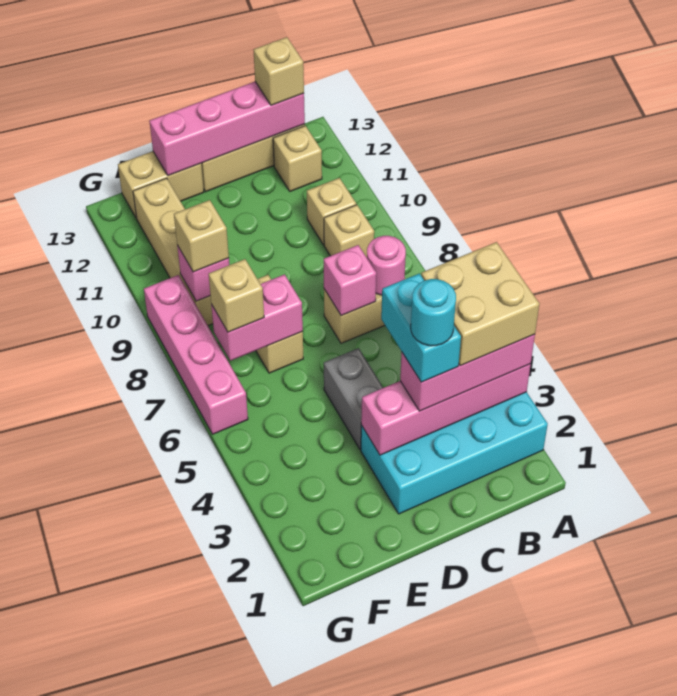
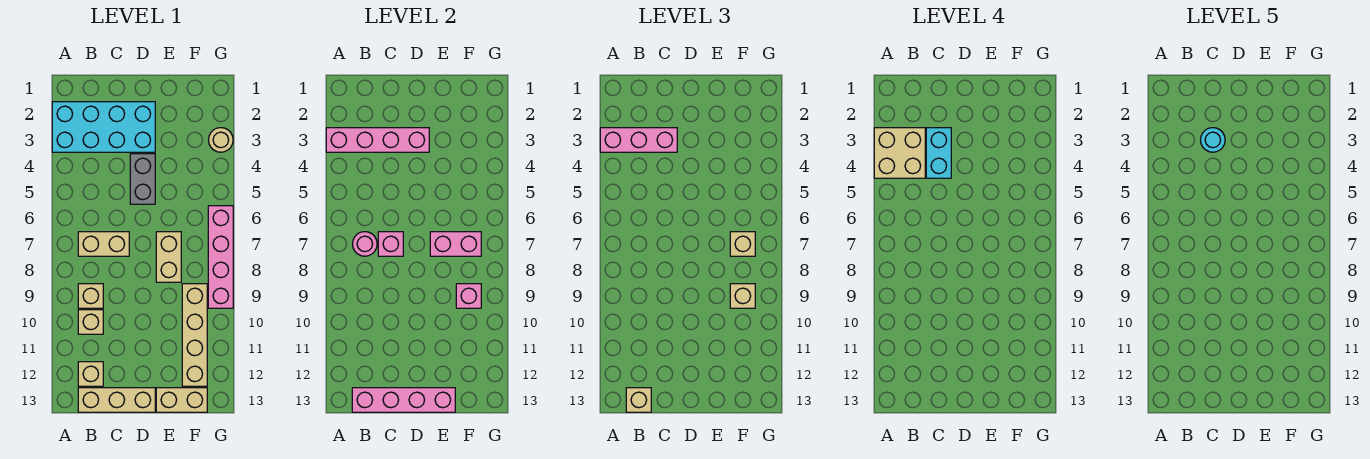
none -> tan 1x1 round brick [209,128,233,152]

